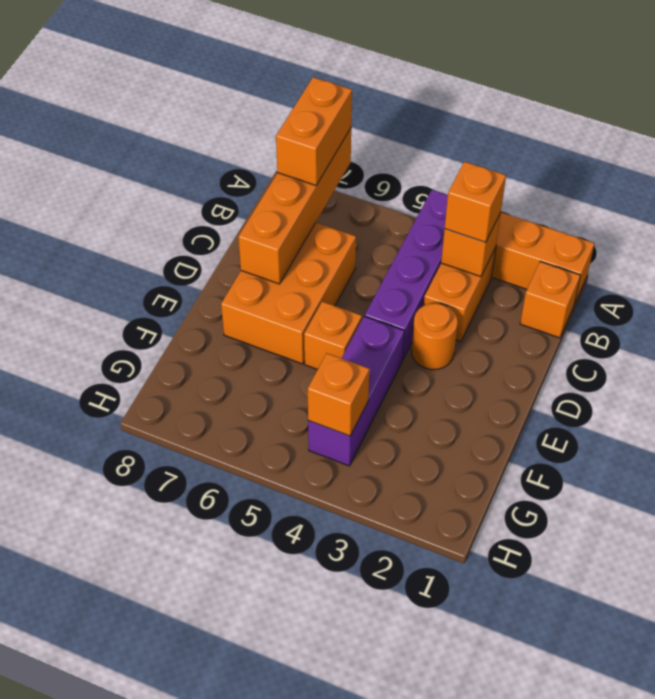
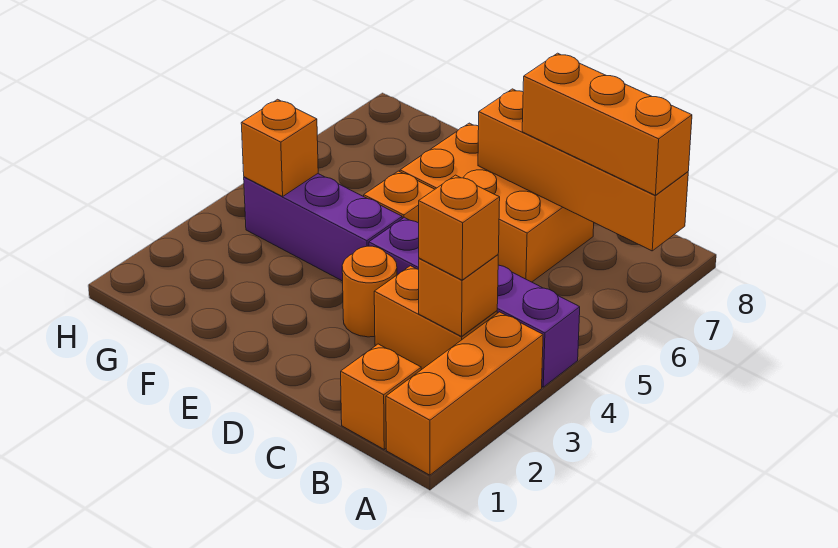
orange 1x2 brick [276,77,352,185] -> orange 1x3 brick [522,53,692,195]

